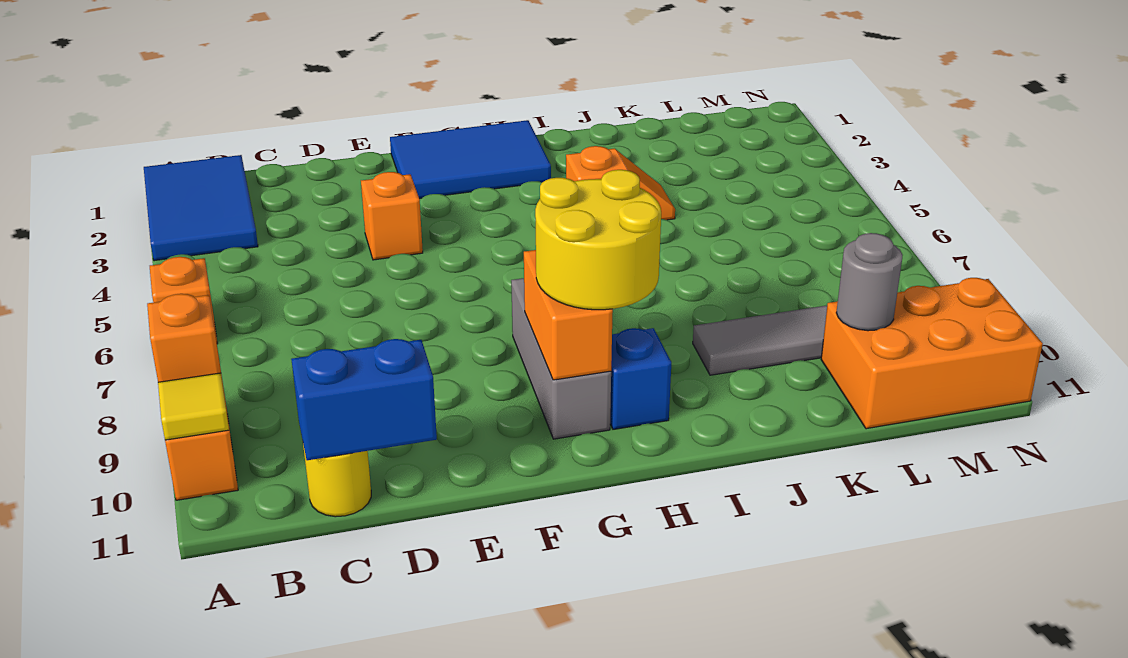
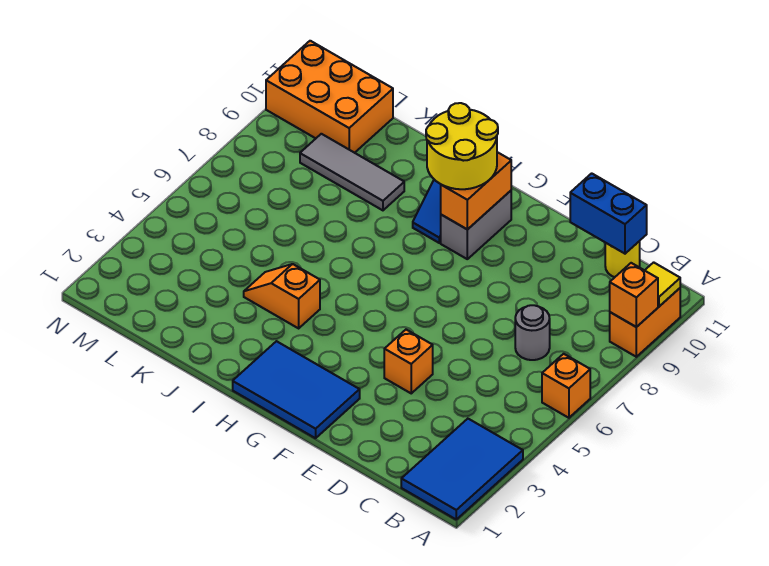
grey 1x3 brick [511,278,611,439] -> grey 1x2 brick [441,191,511,259]
grey 1x1 round brick [836,233,903,331] -> grey 1x1 round brick moved to [515,305,550,360]

